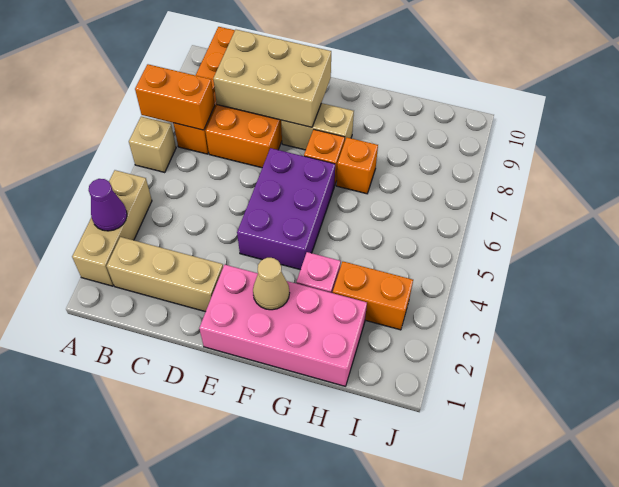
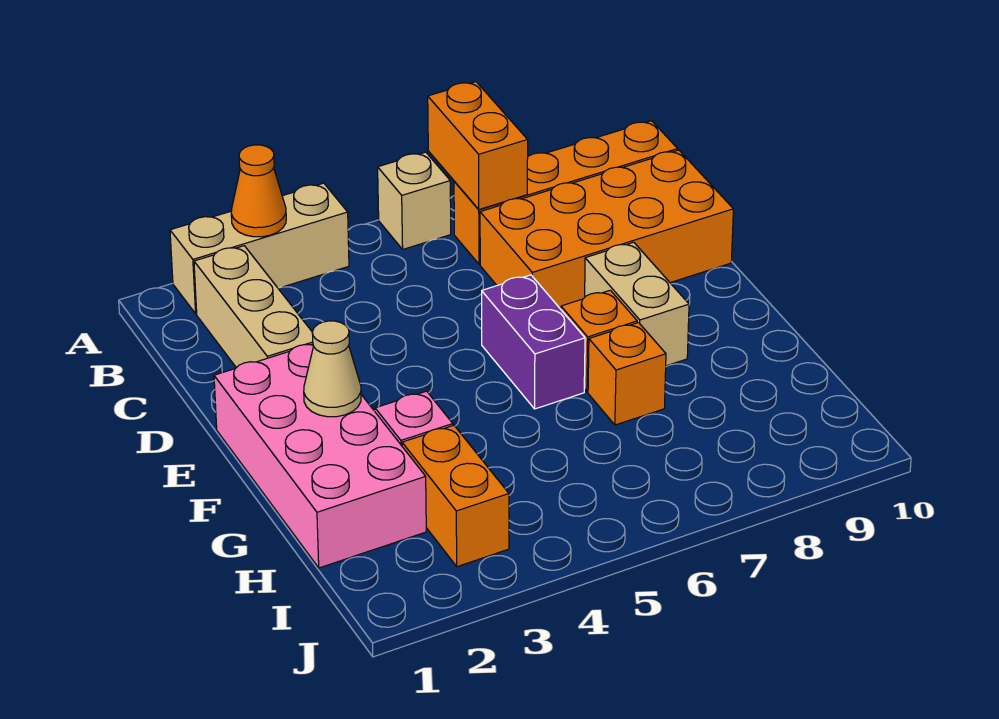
purple 1x1 cone [89,179,127,231] -> orange 1x1 cone [231,145,286,237]
tan 2x3 brick [213,30,331,127] -> none
purple 2x3 brick [237,148,335,270] -> purple 1x2 brick [482,275,585,409]

